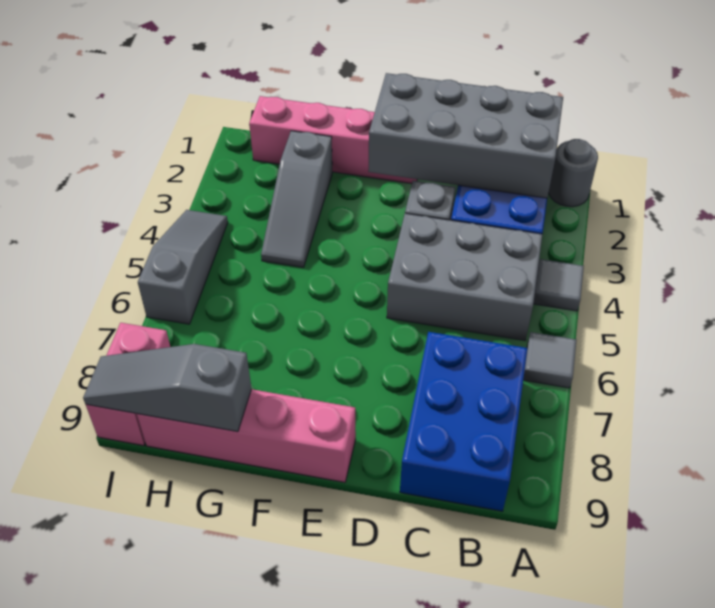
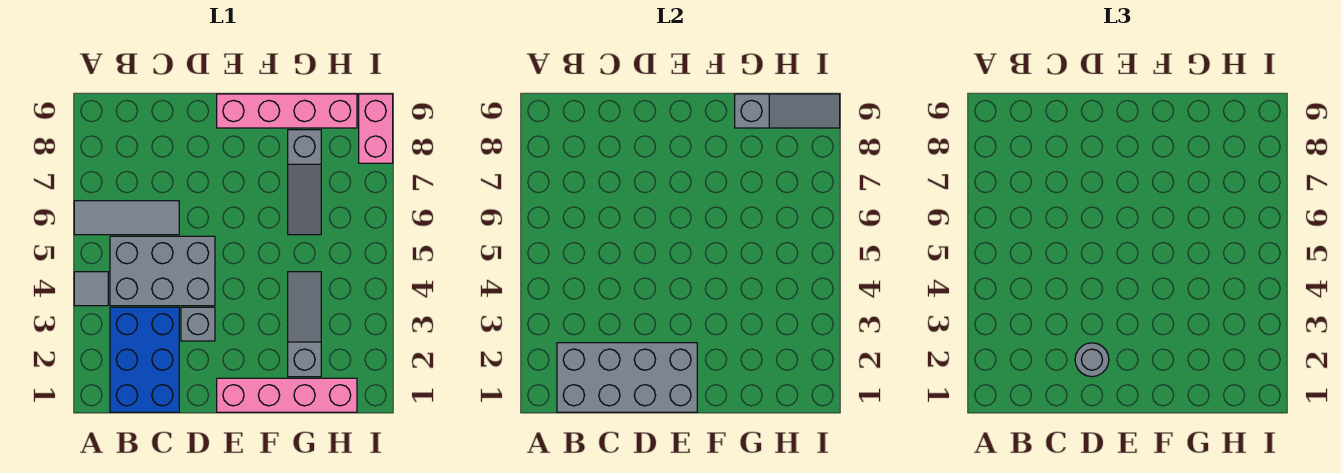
grey 1x1 round brick [548,139,598,207] -> grey 1x1 round brick moved to [1075,343,1109,377]
grey 1x1 tile [523,332,577,388] -> grey 1x3 tile [74,201,179,235]
blue 2x3 brick [400,332,527,511] -> none
grey 1x3 slope [138,210,228,324] -> grey 1x3 slope moved to [288,130,321,235]

